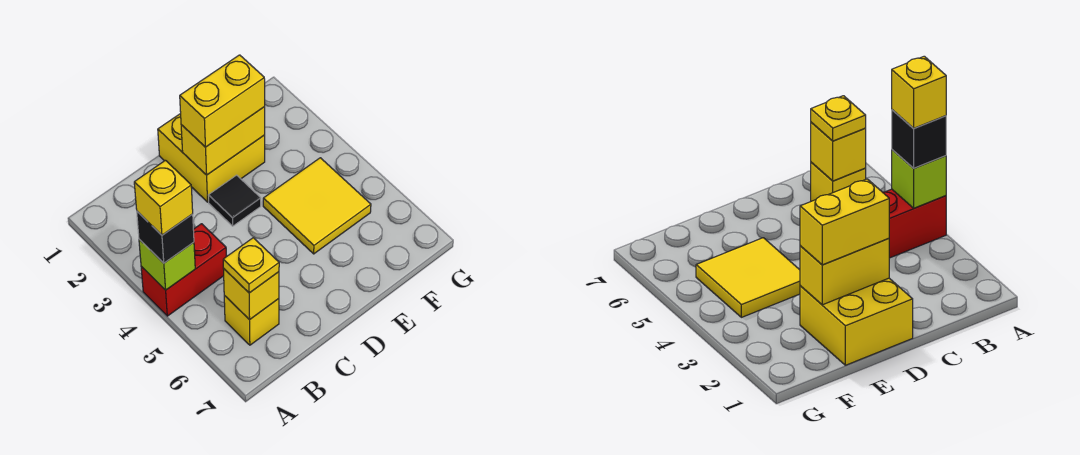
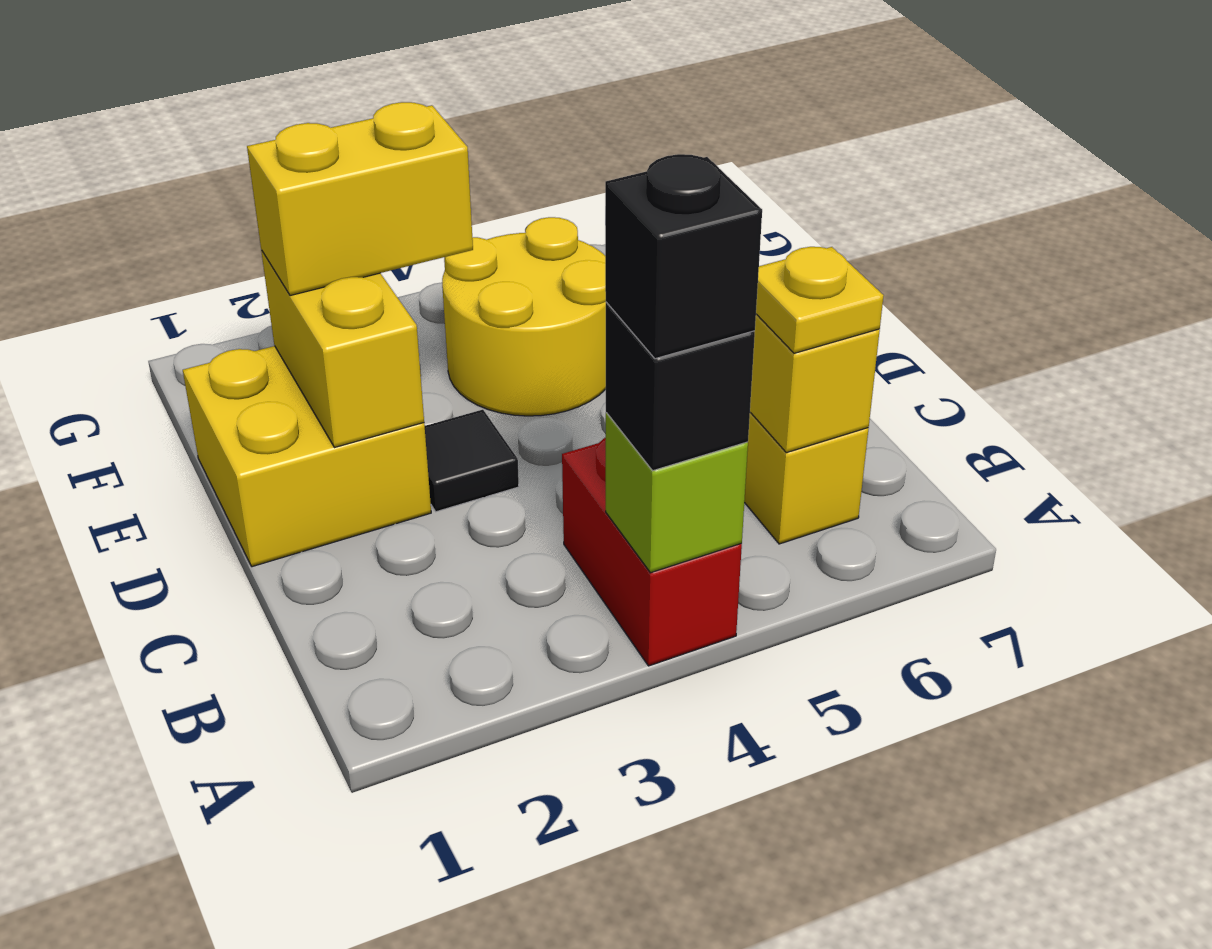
yellow 1x1 brick [134,160,193,235] -> black 1x1 brick [605,154,762,359]
yellow 1x2 brick [180,55,265,147] -> yellow 1x2 brick turned to [247,102,473,296]
yellow 2x2 tile [263,158,371,254] -> yellow 2x2 round brick [442,217,606,416]

